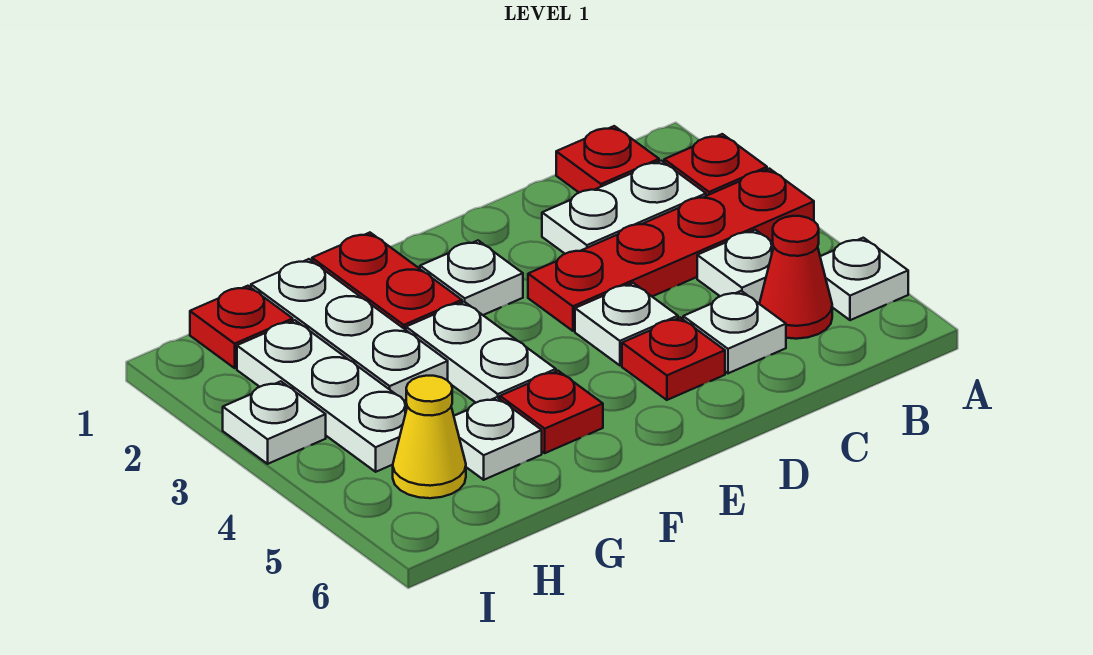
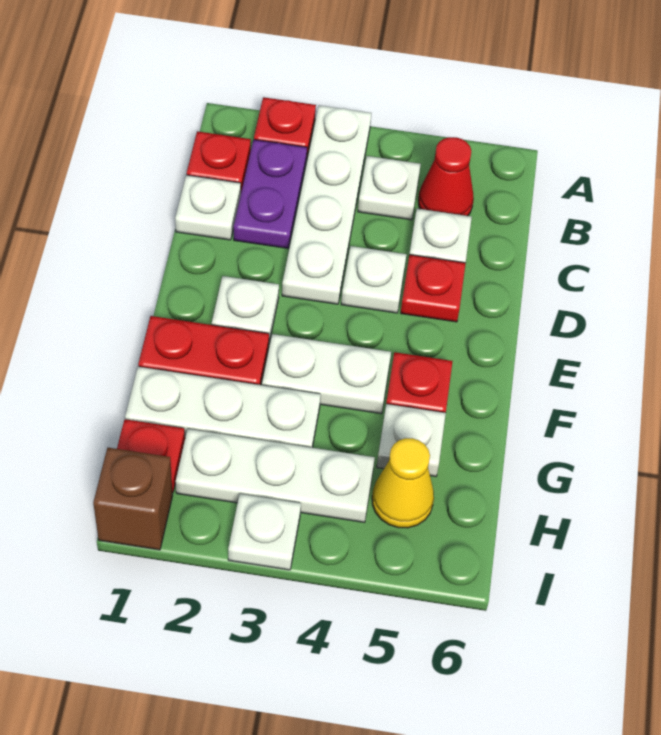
red 1x4 plate [528,169,814,331] -> white 1x4 plate [282,105,371,304]
white 1x1 plate [820,238,908,320] -> white 1x1 plate moved to [175,175,241,240]
white 1x2 plate [542,161,706,254] -> purple 1x2 plate [234,140,307,248]
none -> brown 1x1 brick [93,448,173,550]

